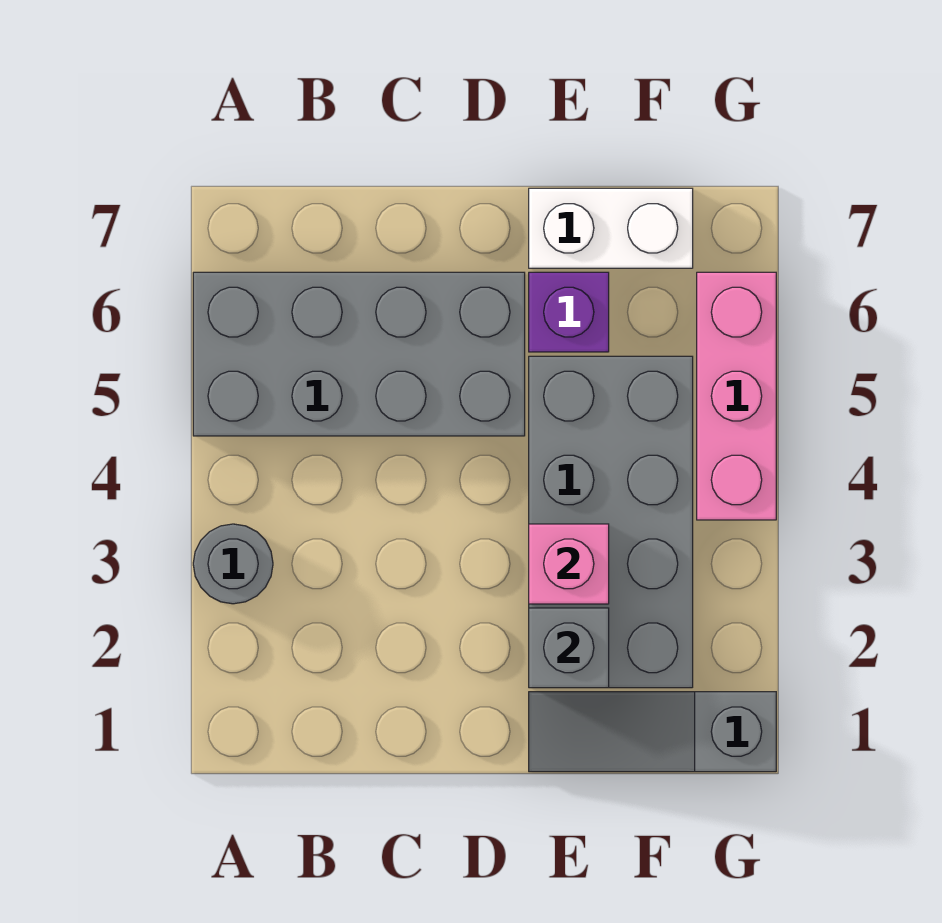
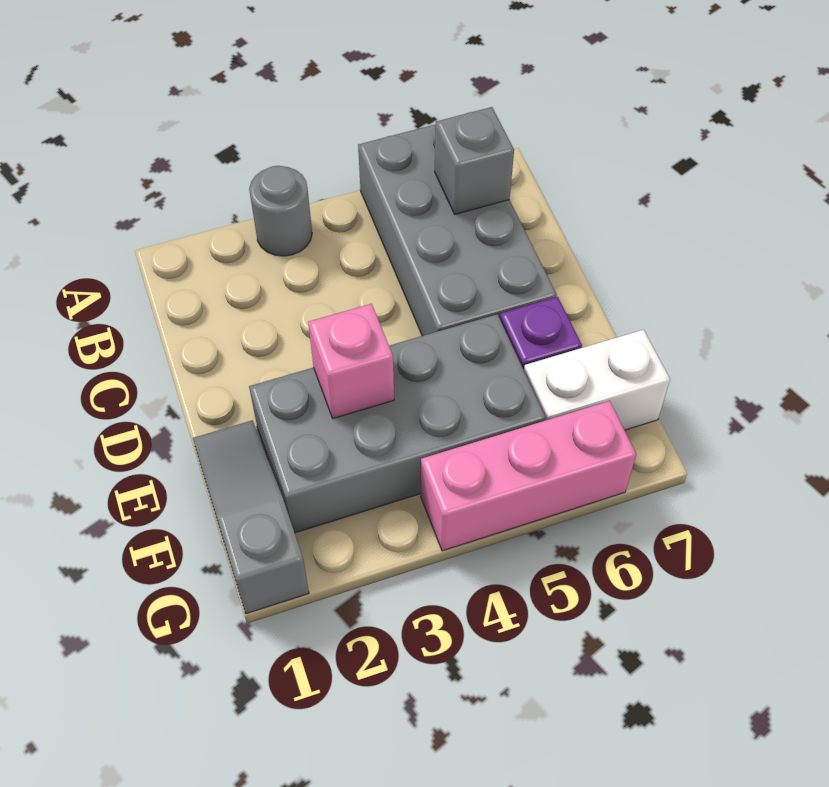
grey 1x1 brick [529,608,609,688] -> grey 1x1 brick moved to [435,107,514,214]
white 1x2 brick [529,188,693,268] -> white 1x2 brick turned to [524,330,670,430]

